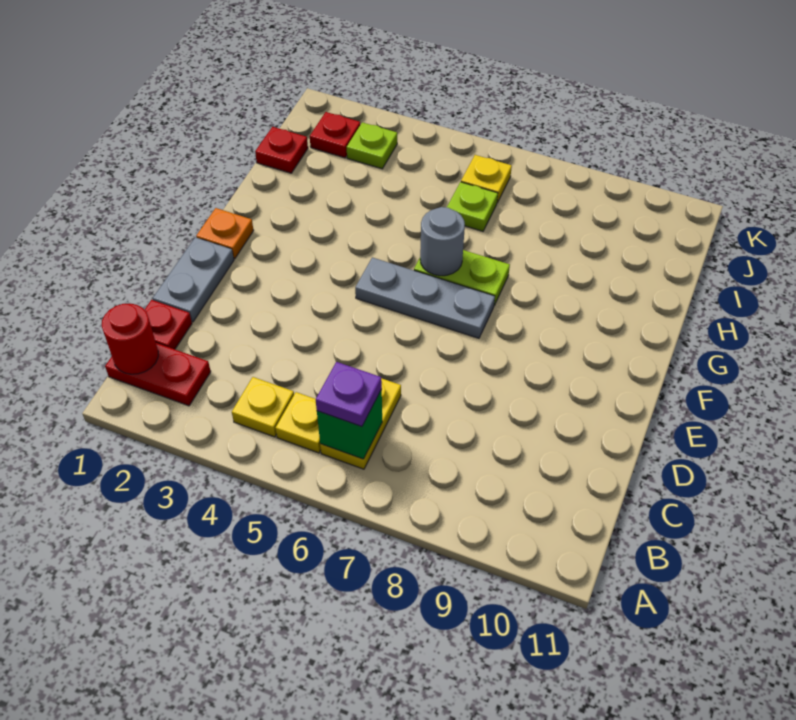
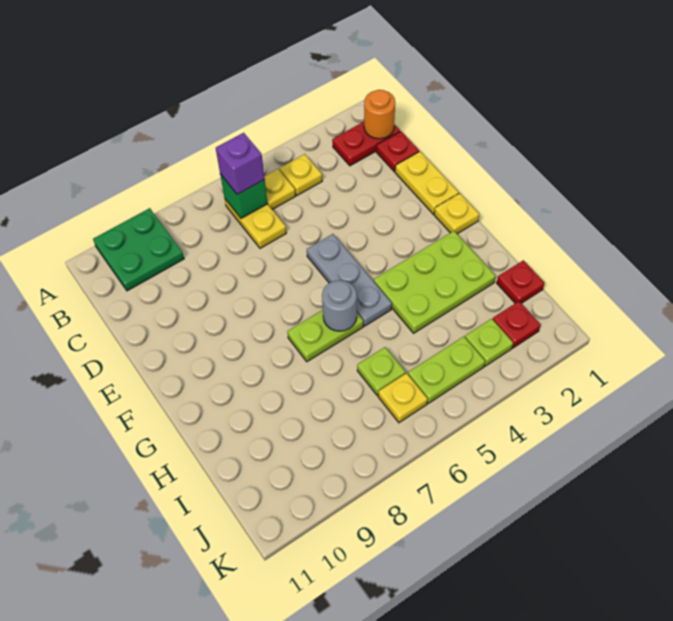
none -> green 2x2 plate [93,208,184,291]
red 1x1 round brick [102,303,158,374] -> orange 1x1 round brick [364,90,395,139]
purple 1x1 plate [316,362,382,427] -> purple 1x1 brick [216,133,265,195]
grey 1x2 plate [153,237,234,322] -> yellow 1x2 plate [395,152,459,214]
orange 1x1 plate [196,208,254,259] -> yellow 1x1 plate [434,193,479,234]
grey 1x3 plate [355,257,495,338] -> grey 1x3 plate turned to [307,234,392,326]
none -> lime 2x3 plate [374,231,496,333]
none -> lime 1x2 plate [408,337,485,403]

